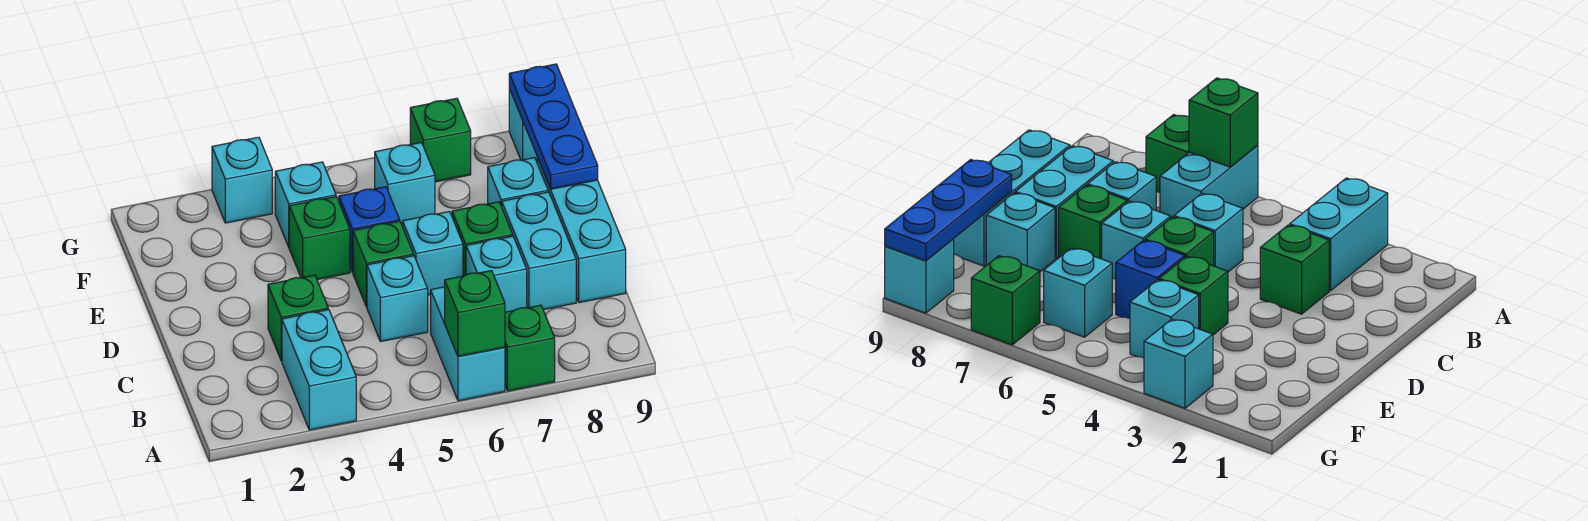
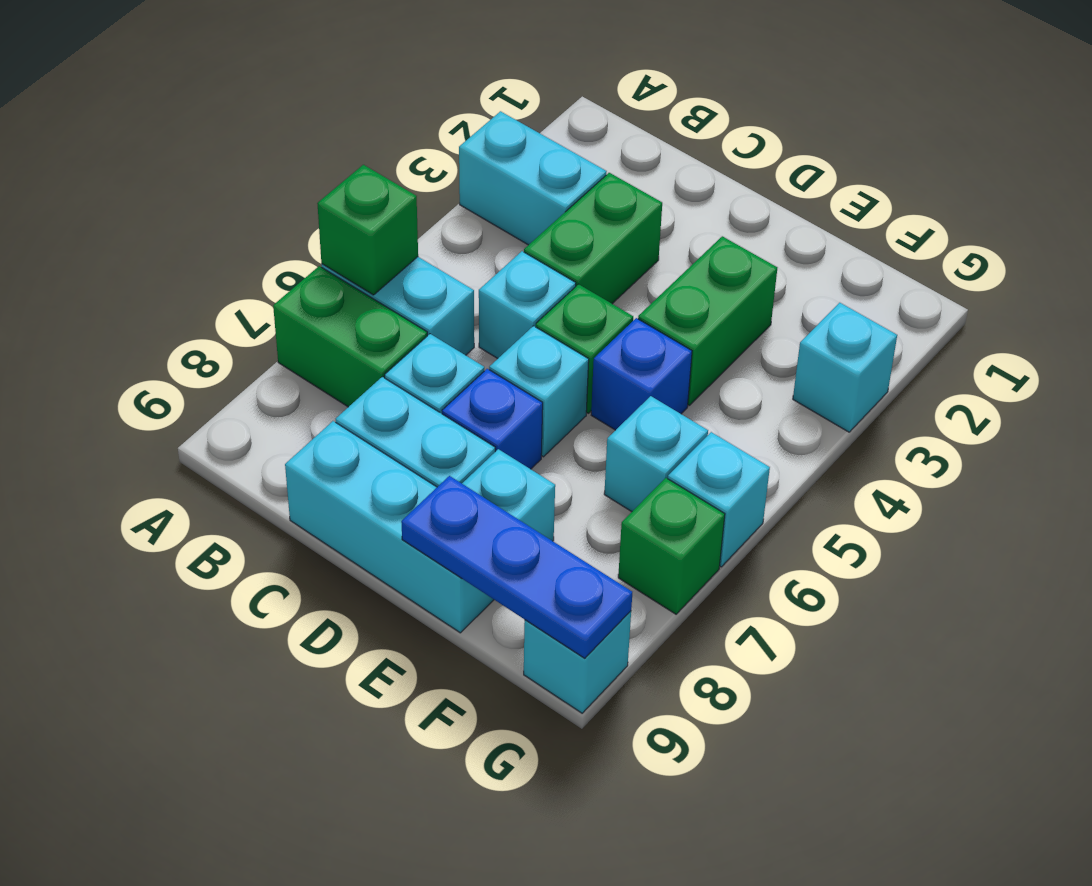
green 1x1 brick [505,305,555,391] -> green 1x2 brick [273,266,427,407]
green 1x1 brick [268,275,328,361] -> green 1x2 brick [524,173,662,304]
green 1x1 brick [452,202,513,276] -> blue 1x1 brick [442,369,543,469]
green 1x1 brick [289,196,350,280] -> green 1x2 brick [638,236,777,405]
cyan 1x1 brick [275,162,336,247] -> cyan 1x1 brick moved to [668,432,770,567]

